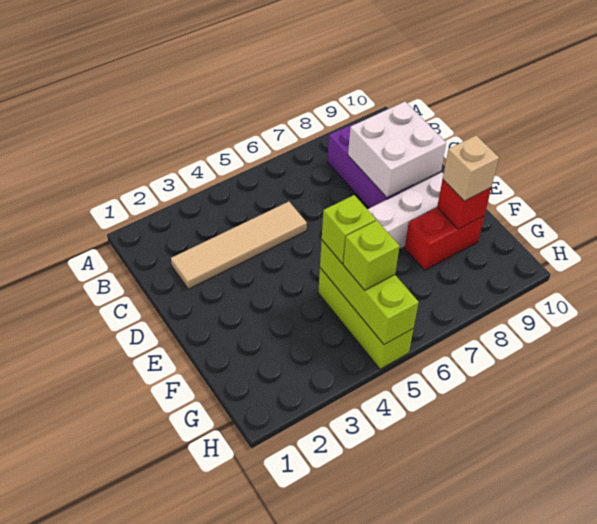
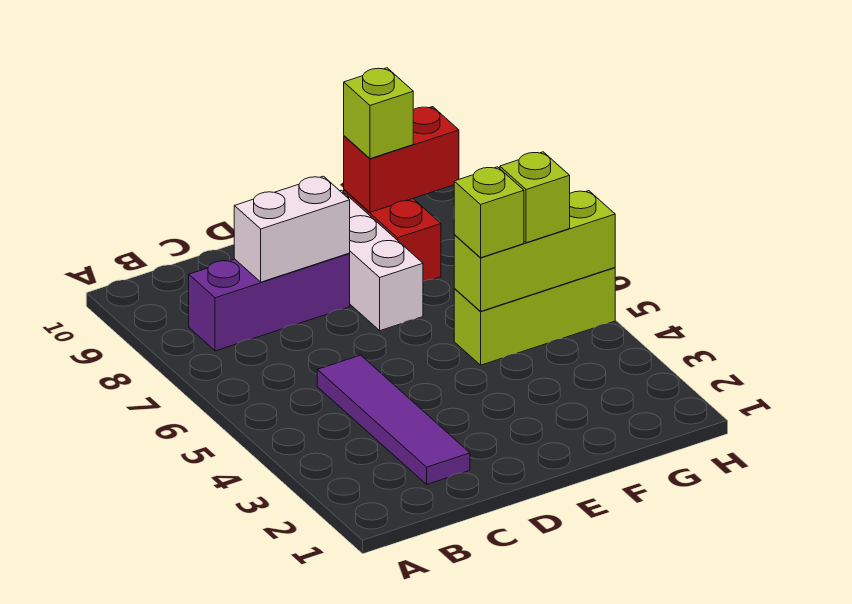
tan 1x4 tile [171,202,307,289] -> purple 1x4 tile [317,355,470,484]
white 2x2 brick [348,102,446,198] -> white 1x2 brick [234,176,350,282]
red 1x1 brick [437,179,491,229] -> red 1x2 brick [344,107,459,212]
tan 1x1 brick [443,135,499,201] -> lime 1x1 brick [344,68,413,159]

